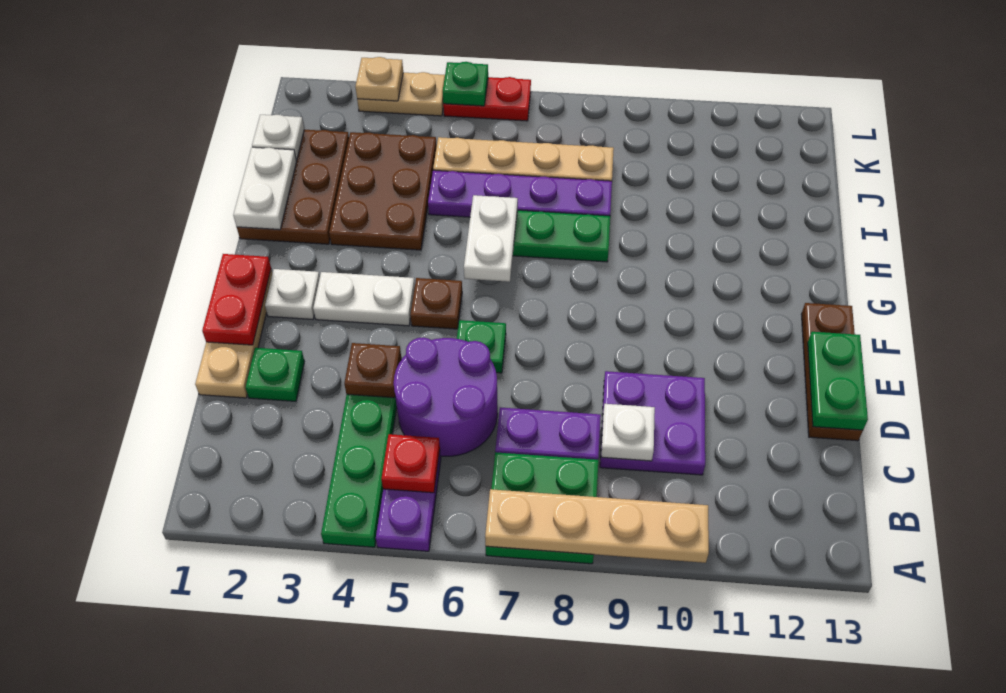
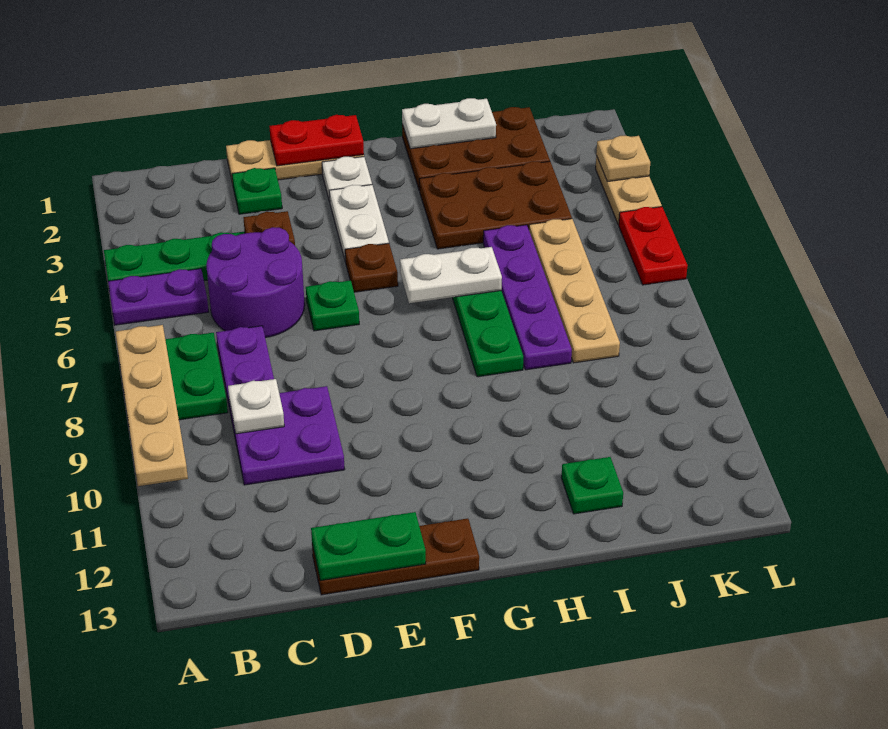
red 1x1 plate [381,434,440,493] -> none
white 1x1 plate [252,115,304,160] -> none
green 1x1 plate [443,62,488,106] -> green 1x1 plate moved to [561,457,623,514]

